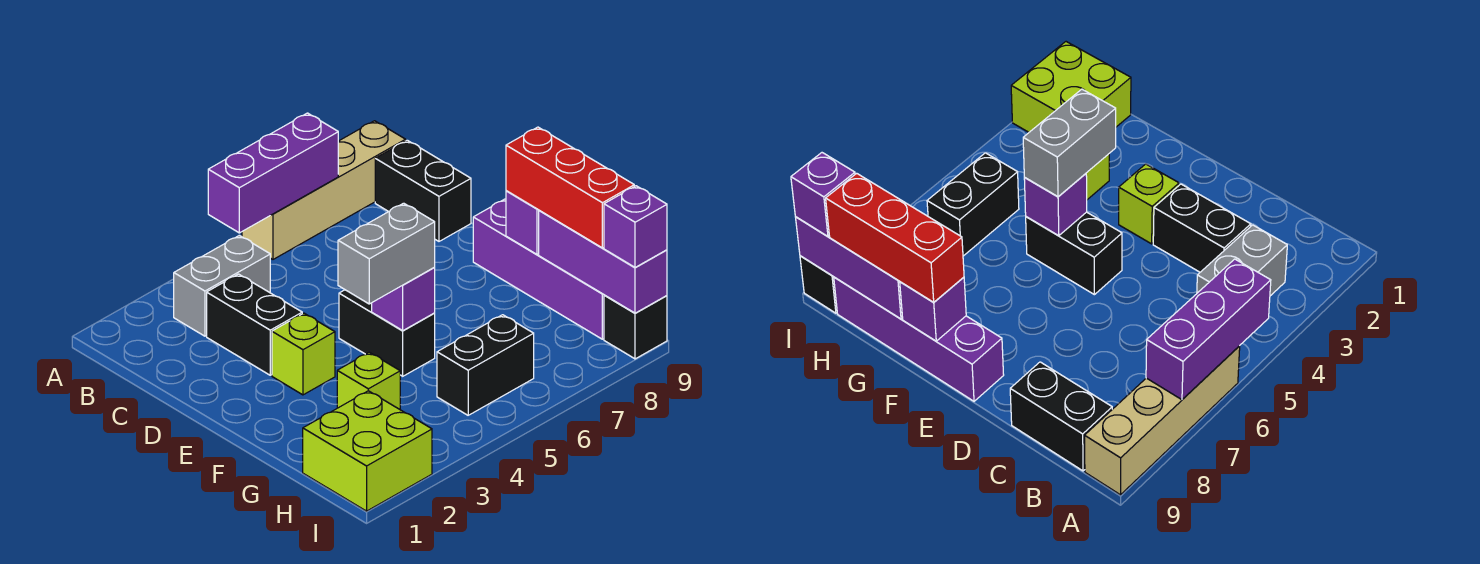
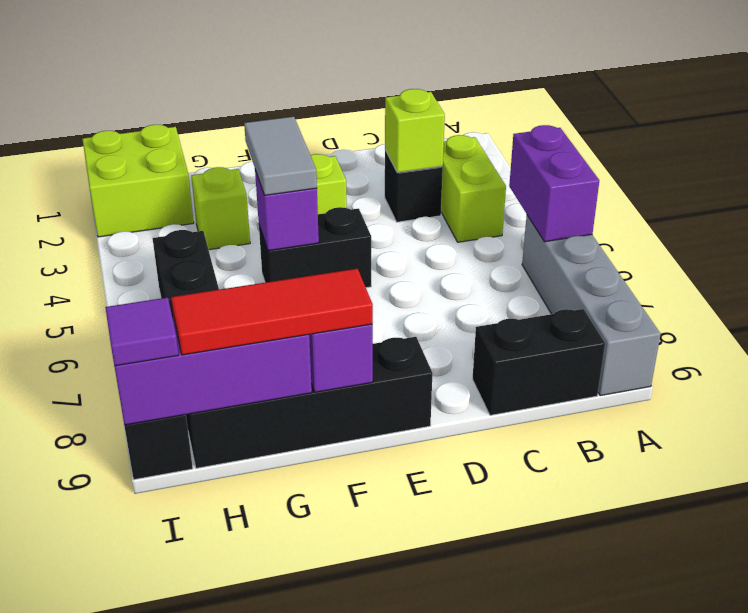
purple 1x3 brick [208,113,338,233] -> purple 1x2 brick [509,125,599,242]
tan 1x4 brick [242,121,406,259] -> grey 1x4 brick [522,215,660,396]
grey 1x2 brick [174,235,270,336] -> lime 1x2 brick [441,135,506,242]
black 1x2 brick [207,274,302,375] -> black 1x1 brick [385,150,443,222]
none -> lime 1x1 brick [385,89,445,172]
purple 1x4 brick [473,199,604,339] -> black 1x4 brick [186,337,433,468]
grey 1x2 brick [338,203,435,304] -> grey 1x2 tile [244,117,317,195]
red 1x3 brick [506,127,634,248] -> red 1x3 tile [171,269,373,355]
purple 1x1 brick [604,186,667,267] -> purple 1x1 tile [105,297,178,366]

